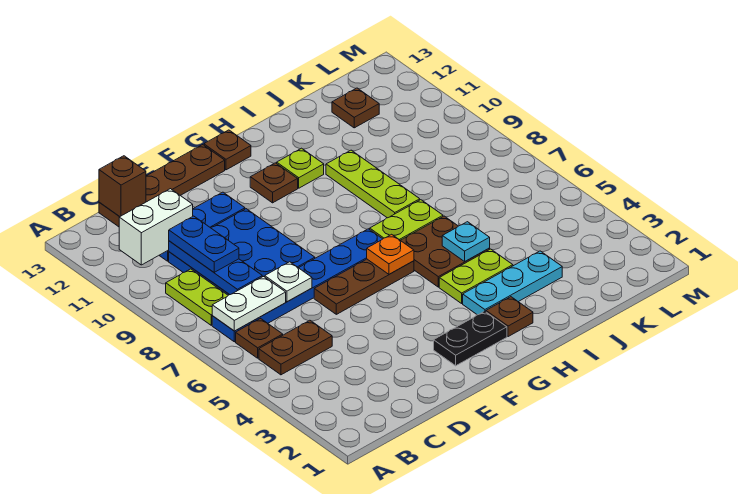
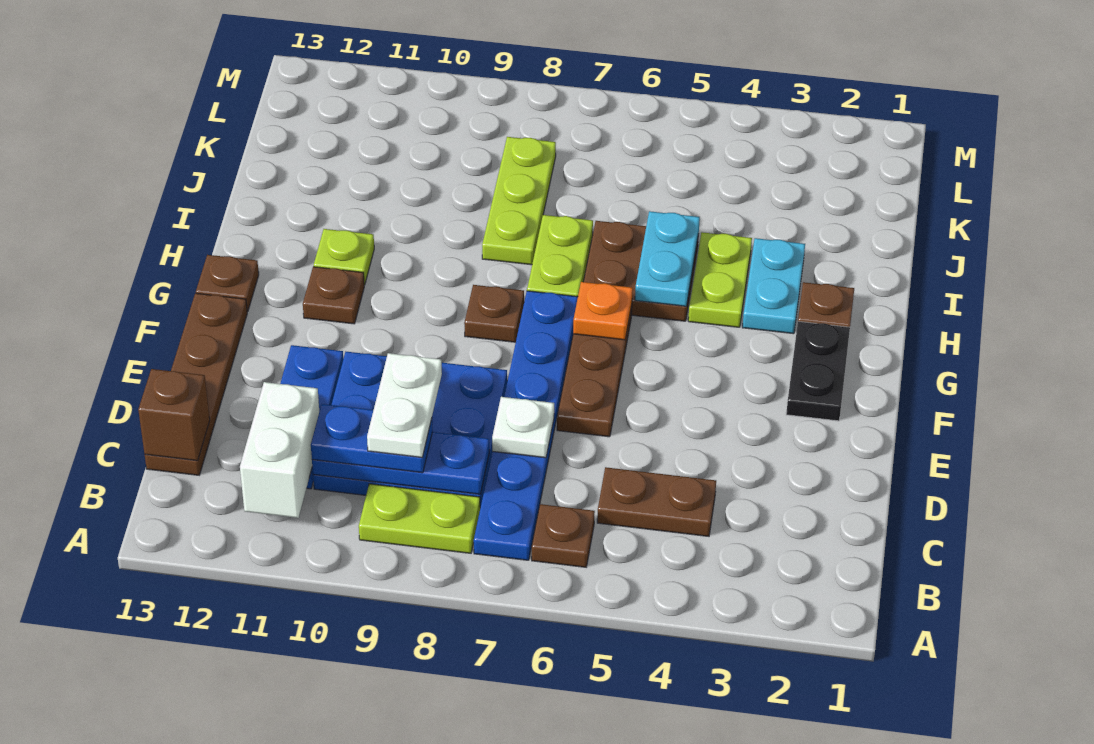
brown 1x2 plate [259,320,332,375] -> brown 1x2 plate turned to [597,467,716,536]
white 1x2 plate [212,277,286,331] -> white 1x2 plate moved to [367,353,442,457]
cyan 1x3 plate [463,251,562,315] -> cyan 1x2 plate [742,238,805,334]
cyan 1x1 plate [442,222,490,261] -> cyan 1x2 plate [635,211,700,306]
lime 1x3 plate [326,150,420,218] -> lime 1x3 plate turned to [482,137,556,265]
brown 1x1 plate [332,88,379,128] -> brown 1x1 plate moved to [464,285,524,342]

